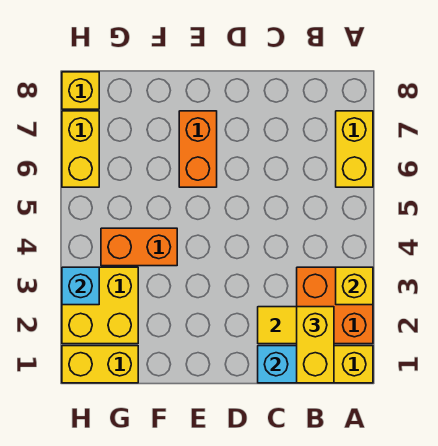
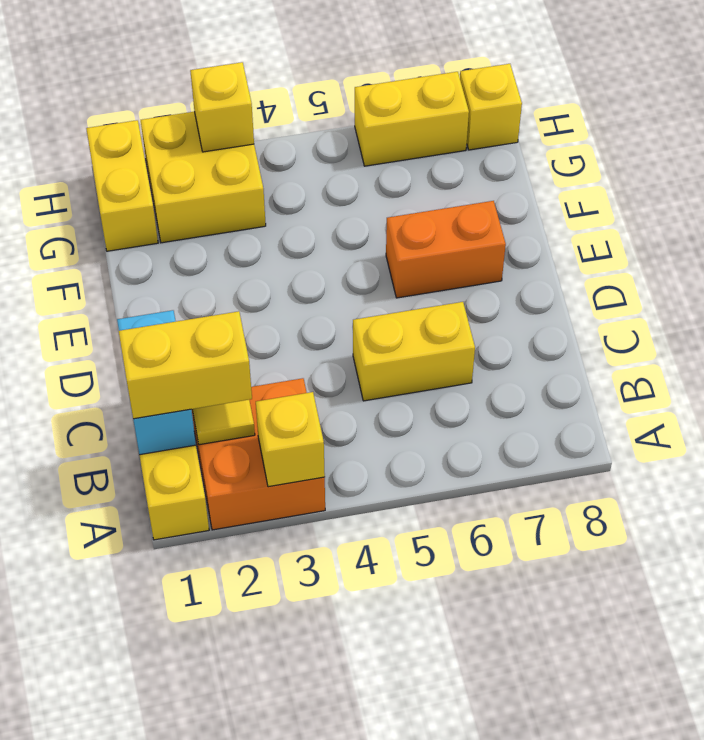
yellow 1x2 brick [336,111,373,187] -> yellow 1x2 brick moved to [353,302,475,401]
orange 1x2 brick [101,228,177,266] -> none
cyan 1x1 brick [62,267,99,305] -> yellow 1x1 brick [190,62,254,152]

